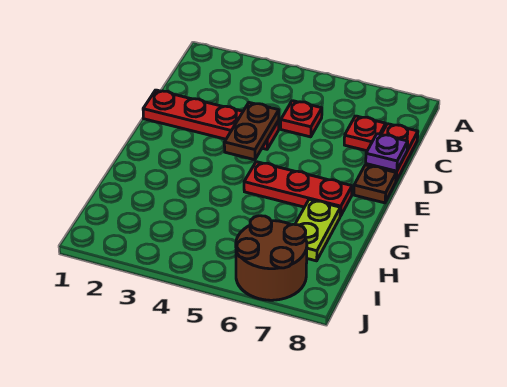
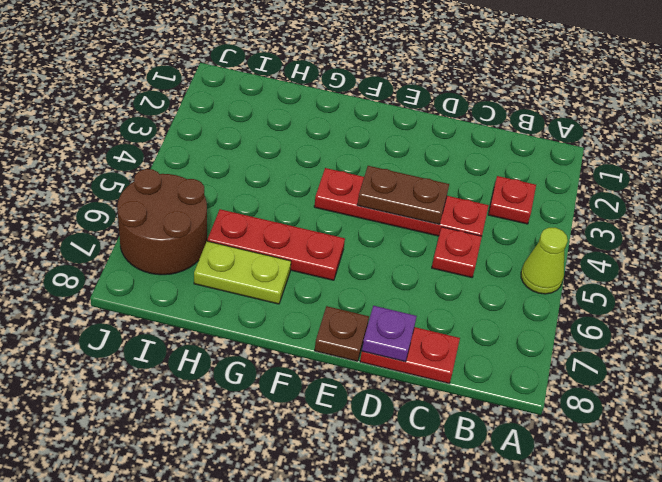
none -> lime 1x1 cone [521,228,568,294]
red 1x1 plate [344,116,386,151] -> red 1x1 plate moved to [488,176,536,224]
red 1x4 plate [143,90,279,149] -> red 1x4 plate turned to [314,168,489,236]
red 1x3 plate [244,162,352,216] -> red 1x3 plate turned to [207,209,345,280]

